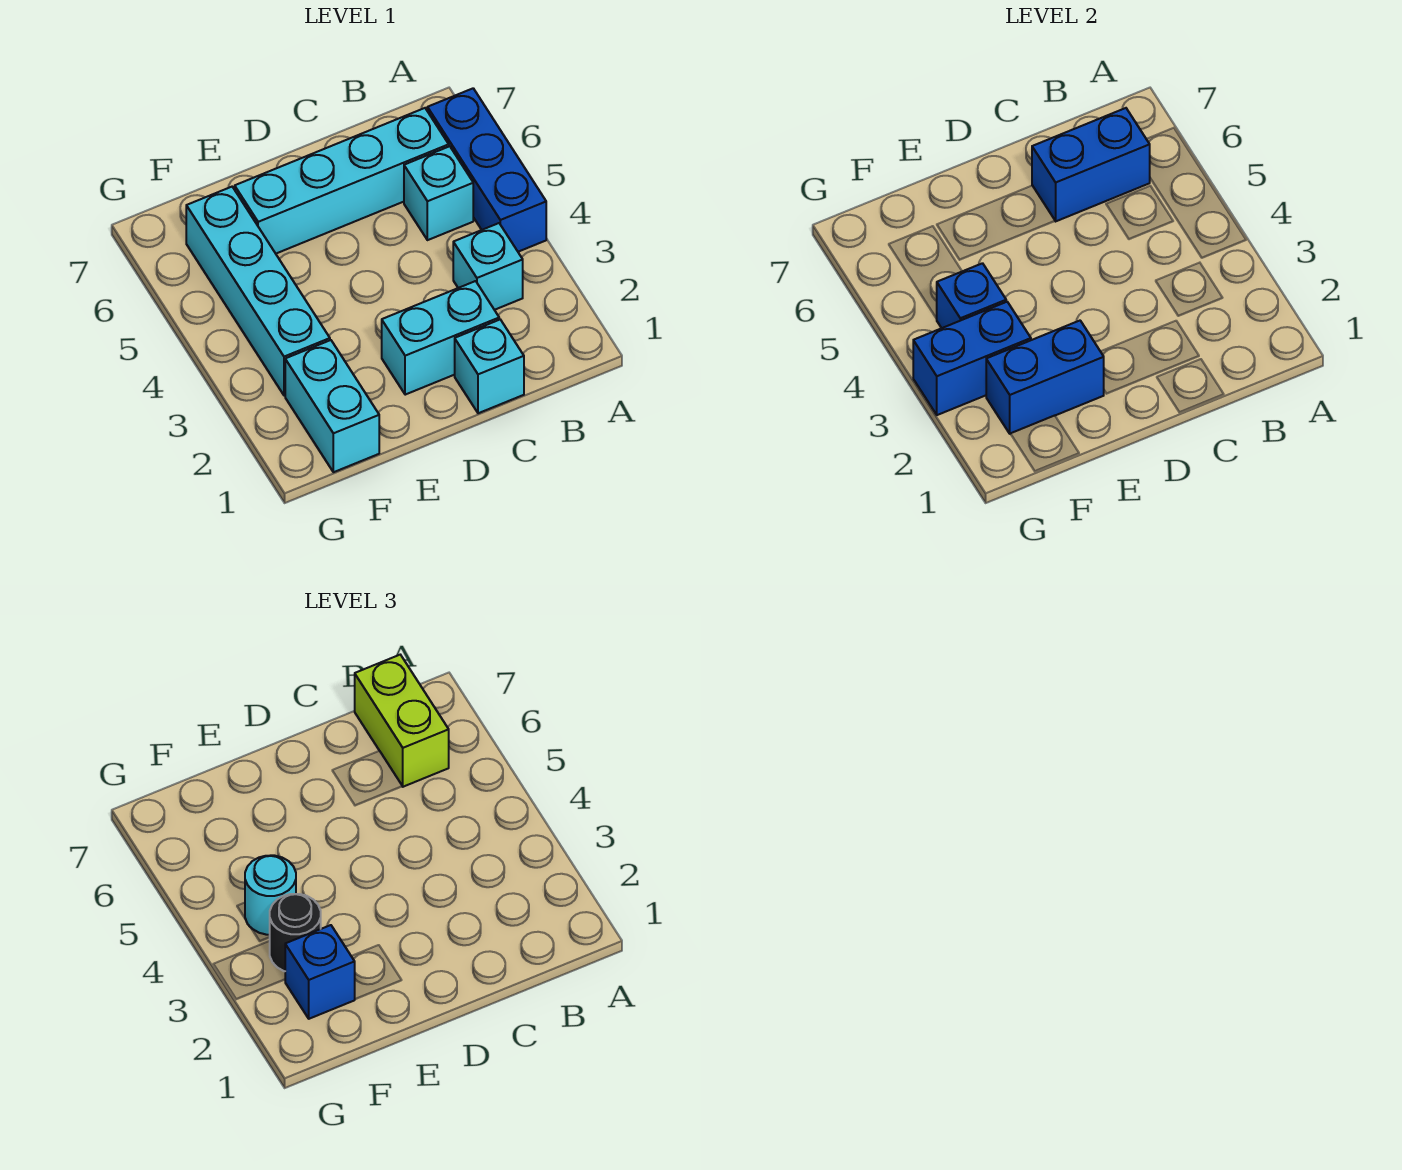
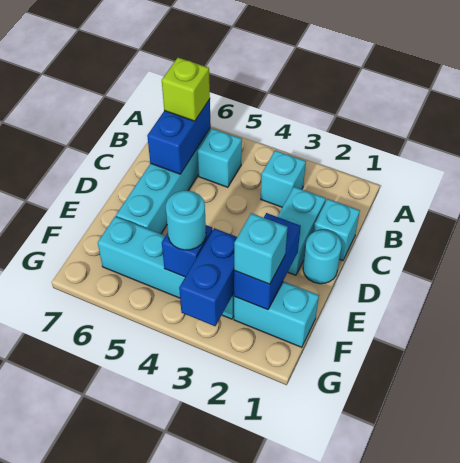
blue 1x3 brick [427,88,546,252] -> none
lime 1x2 brick [355,655,449,787] -> lime 1x1 brick [162,58,210,121]
none -> cyan 1x1 round brick [303,230,342,284]
blue 1x1 brick [285,925,355,1019] -> cyan 1x1 brick [234,213,288,284]
black 1x1 round brick [270,894,321,971] -> none

